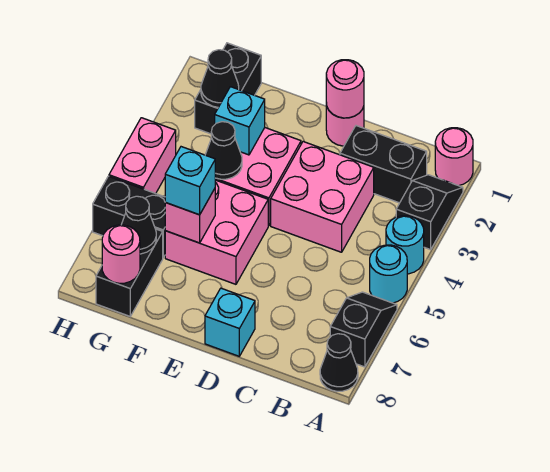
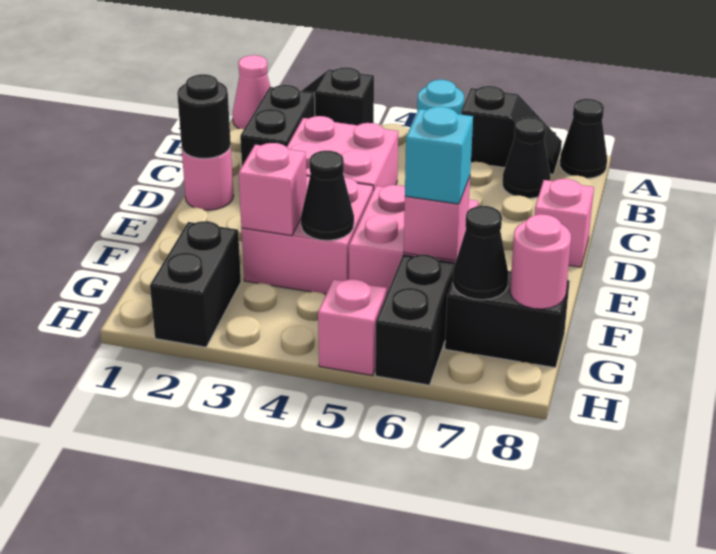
pink 1x1 round brick [435,128,473,186] -> pink 1x1 cone [233,55,270,129]
cyan 1x1 round brick [386,216,424,274] -> none
black 1x2 slope [330,292,397,367] -> black 1x2 slope turned to [461,86,562,174]
pink 1x1 round brick [326,60,364,118] -> black 1x1 round brick [177,74,231,159]
cyan 1x1 brick [205,288,255,356] -> pink 1x1 brick [534,179,594,267]
cyan 1x1 brick [215,87,265,155] -> pink 1x1 brick [239,143,307,236]
black 1x2 brick [195,43,261,134] -> black 1x2 brick turned to [150,221,241,347]
black 1x1 cone [201,50,239,107] -> black 1x1 cone moved to [502,117,550,198]
pink 1x2 brick [109,118,176,194] -> pink 1x1 brick [318,279,387,375]

